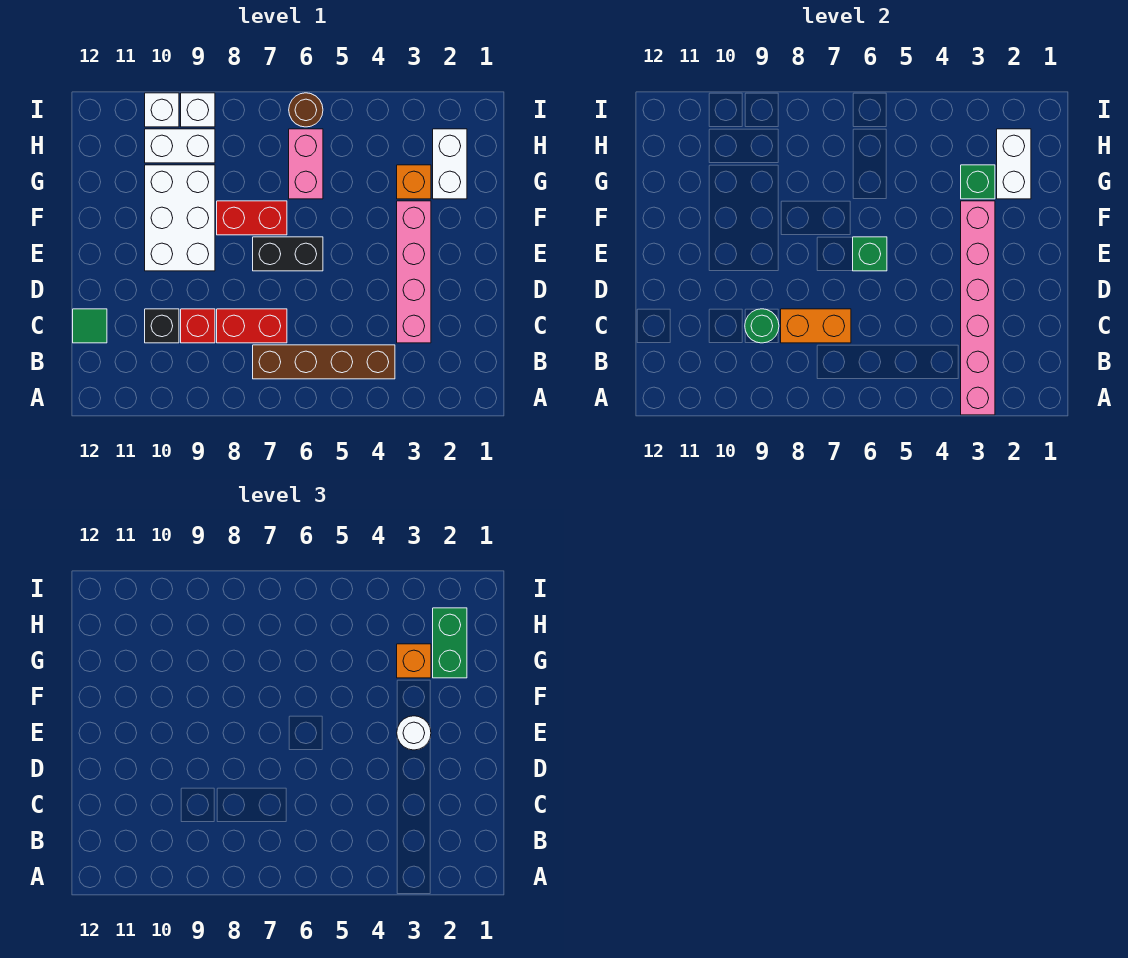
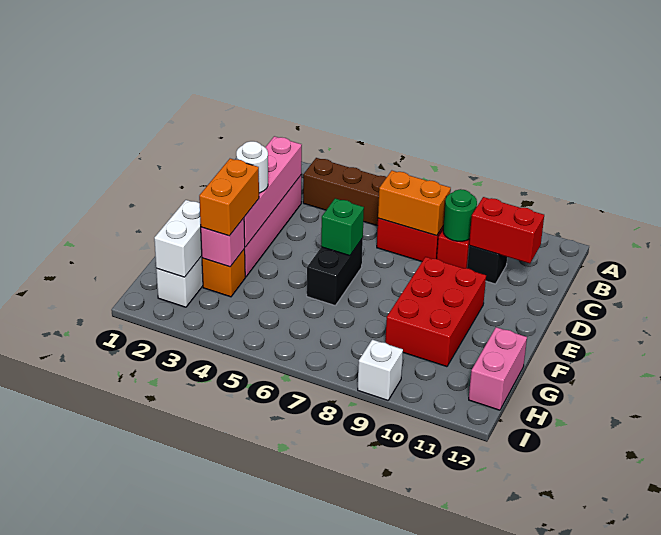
pink 1x6 brick [961,201,995,415] -> pink 1x4 brick [244,136,302,247]
green 1x1 tile [73,309,107,343] -> none
black 1x2 brick [253,237,323,271] -> black 1x2 brick turned to [307,238,363,306]
white 2x3 brick [145,165,215,271] -> red 2x3 brick [385,257,486,367]
red 1x2 brick [217,201,287,235] -> red 1x2 brick moved to [469,197,544,263]
green 1x2 brick [433,608,467,678] -> none
green 1x1 brick [961,165,995,199] -> pink 1x1 brick [201,218,245,267]
orange 1x1 brick [397,644,431,678] -> orange 1x2 brick [199,159,259,236]
pink 1x2 brick [289,129,323,199] -> pink 1x2 brick moved to [469,327,527,410]
white 1x2 brick [145,129,215,163] -> none
brown 1x1 round brick [289,93,323,127] -> none
white 1x1 brick [145,93,179,127] -> none

